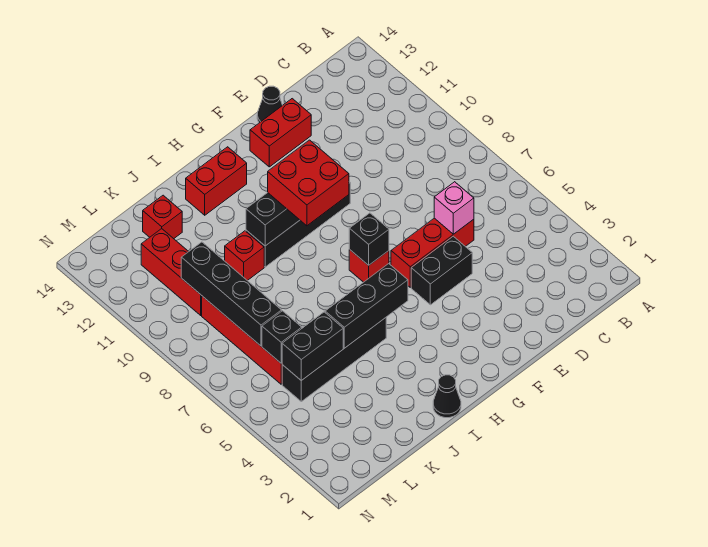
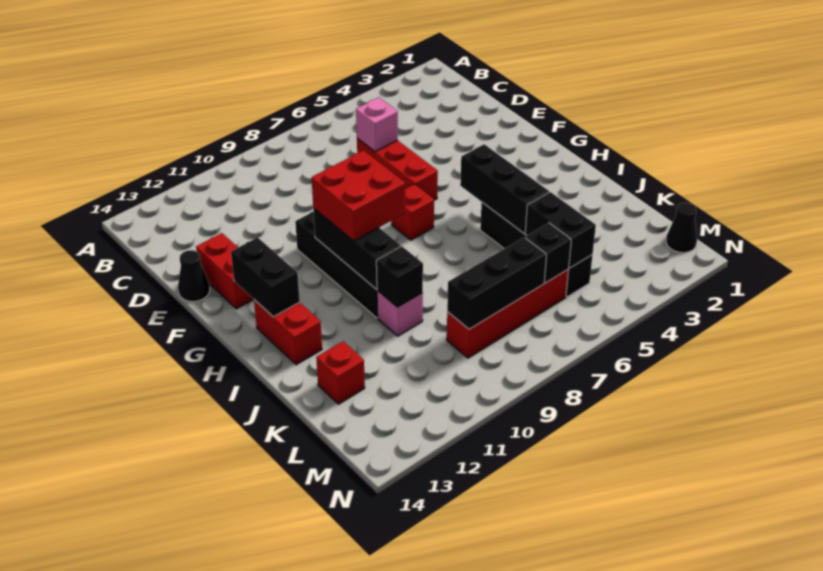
black 1x2 brick [411,236,472,305] -> black 1x2 brick moved to [231,238,300,317]
black 1x1 brick [349,213,389,265] -> black 1x1 brick moved to [376,246,423,307]
black 1x1 cone [433,375,461,418] -> black 1x1 cone moved to [666,203,697,253]
red 1x1 brick [225,231,264,281] -> pink 1x1 brick [377,291,423,336]
black 1x4 brick [181,242,282,346] -> black 1x3 brick [447,237,547,329]
red 1x3 brick [141,229,202,315] -> none

